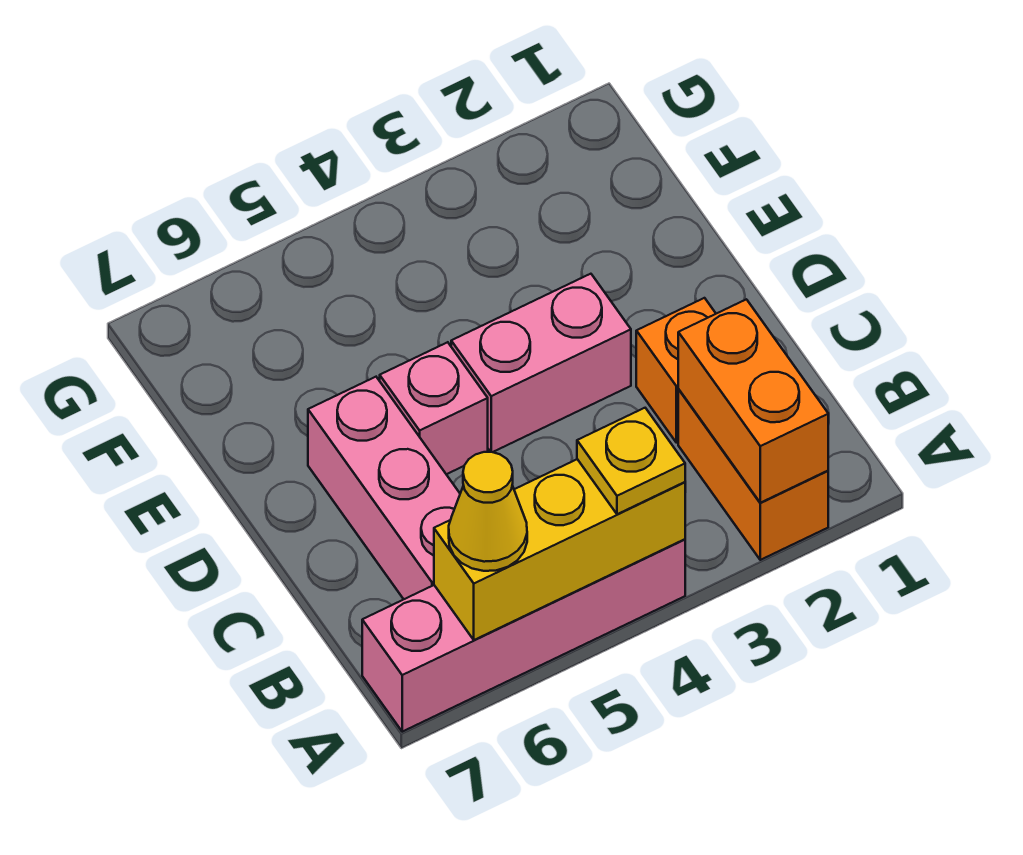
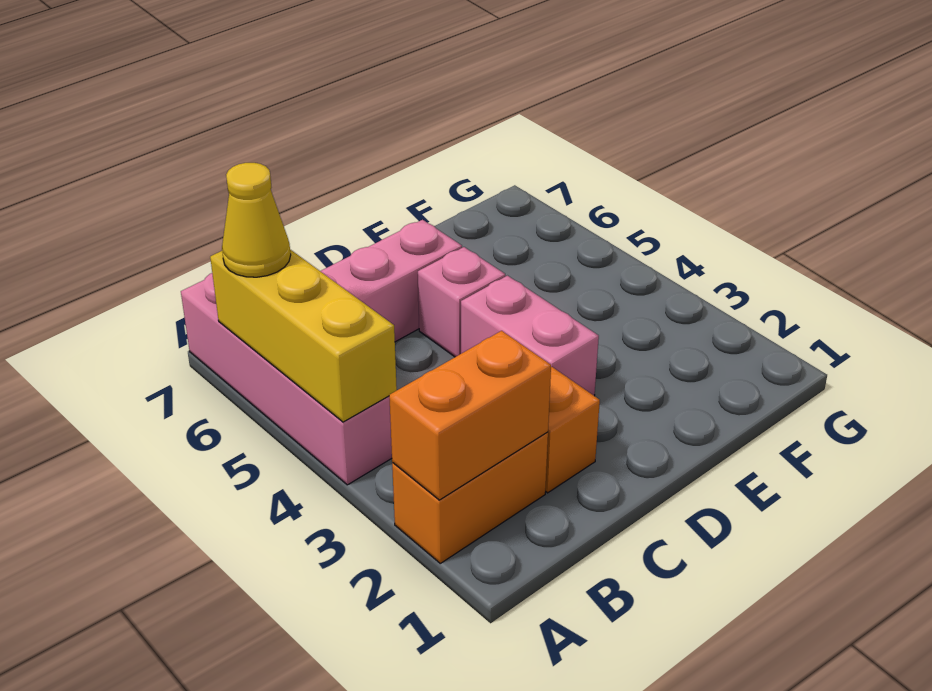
yellow 1x1 plate [577,408,685,514] -> none

